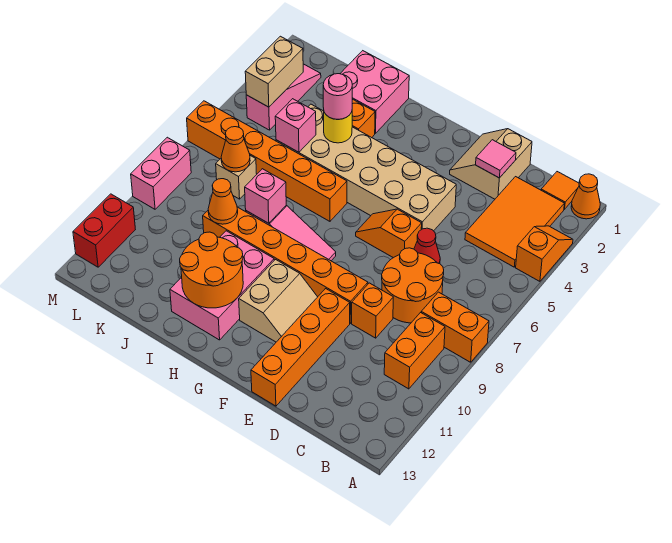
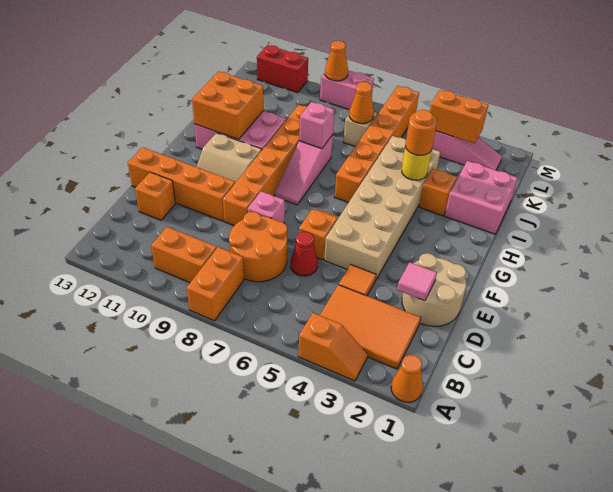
orange 1x1 tile [541,172,579,209] -> orange 1x1 tile moved to [339,265,376,296]
tan 2x2 slope [450,129,532,199] -> tan 2x2 round brick [402,253,467,326]
orange 1x1 brick [352,283,393,338] -> orange 1x1 brick moved to [135,172,175,220]
orange 2x2 round brick [180,232,243,308] -> orange 2x2 brick [192,71,263,139]
pink 1x1 round brick [323,74,352,119] -> orange 1x1 round brick [405,110,437,155]
pink 1x1 brick [275,99,316,152] -> pink 1x1 brick moved to [248,191,285,223]
orange 1x1 cone [208,179,238,224] -> orange 1x1 cone moved to [325,41,348,81]
tan 1x2 brick [245,36,303,107] -> orange 1x2 brick [430,90,488,143]

